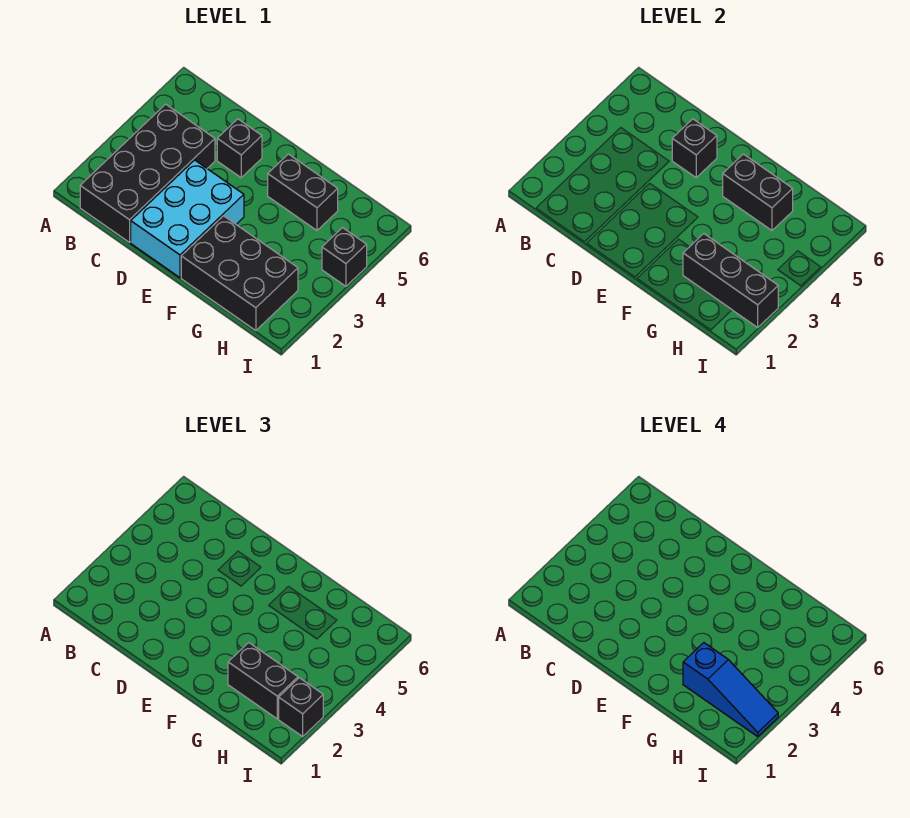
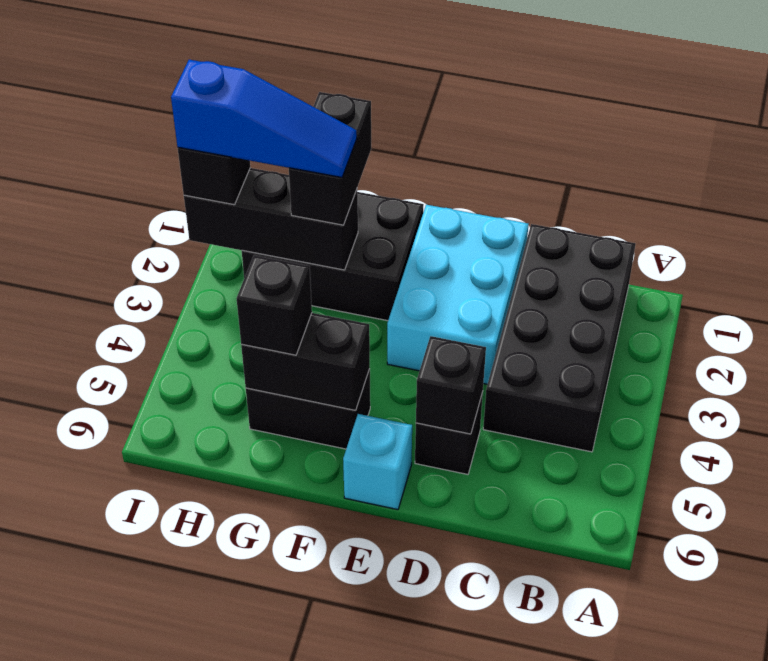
none -> cyan 1x1 brick [343,414,412,510]
black 1x2 brick [228,643,298,719] -> black 1x2 brick turned to [289,92,371,225]
blue 1x3 slope [683,643,778,736] -> blue 1x3 slope turned to [171,60,357,177]
black 1x1 brick [322,228,367,286] -> black 1x1 brick moved to [236,255,312,355]

